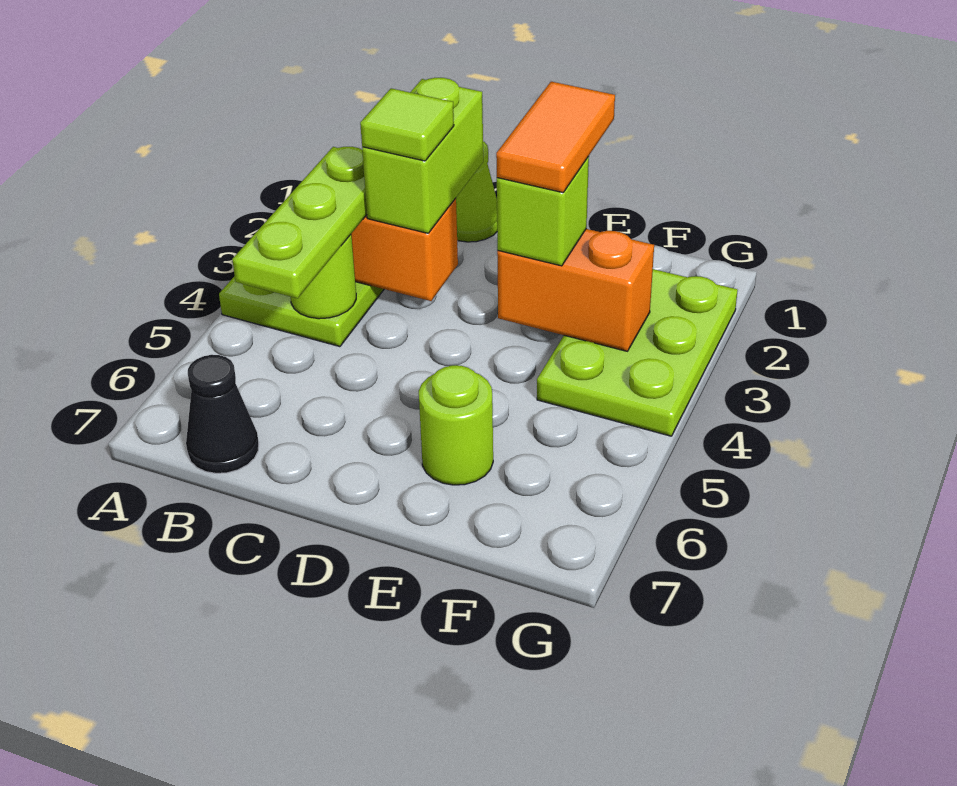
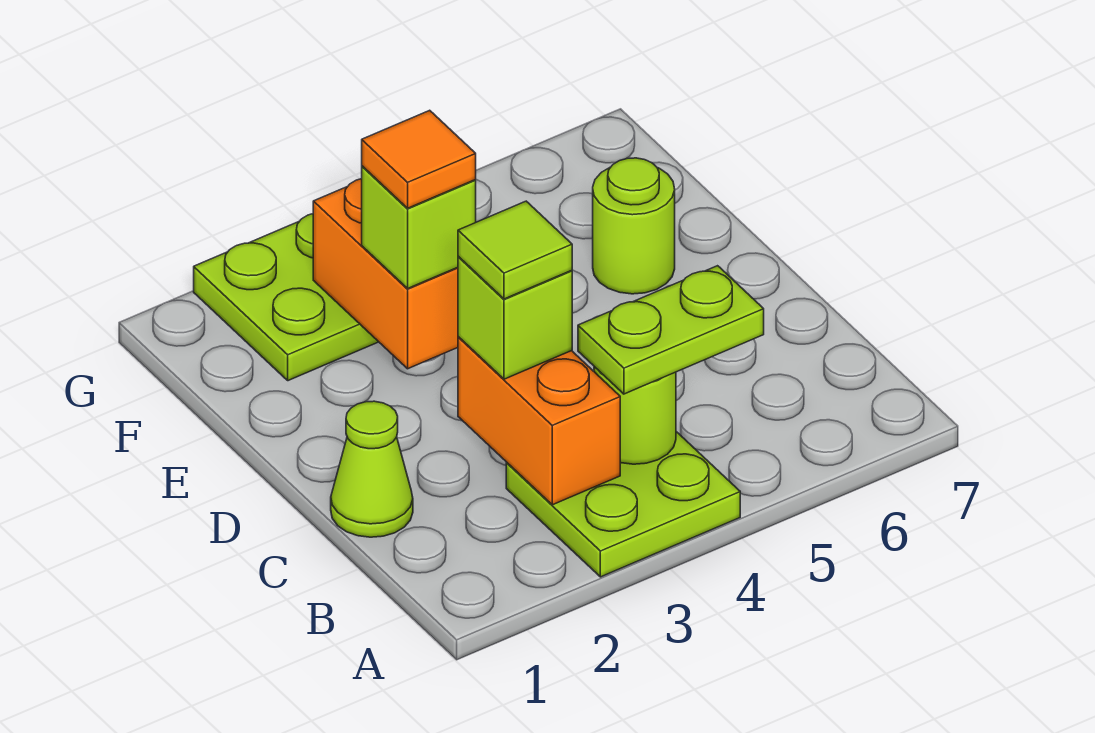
lime 1x3 plate [232,147,367,298] -> lime 1x2 plate [578,266,764,394]
black 1x1 cone [186,355,259,473] -> none
lime 1x2 brick [362,78,483,233] -> lime 1x1 brick [458,257,572,379]
orange 1x2 tile [496,82,615,193] -> orange 1x1 tile [362,110,476,208]

